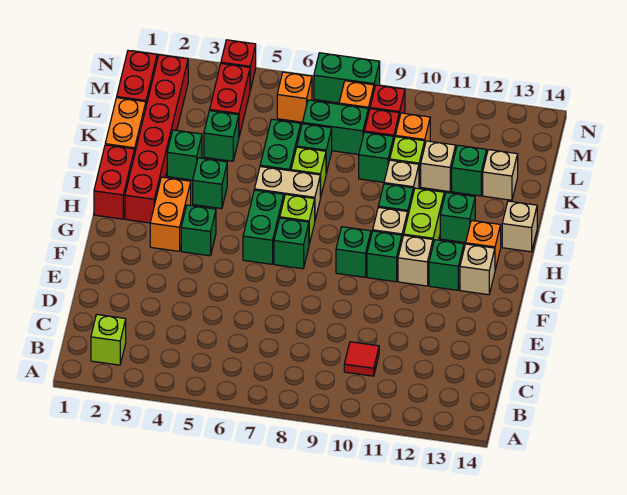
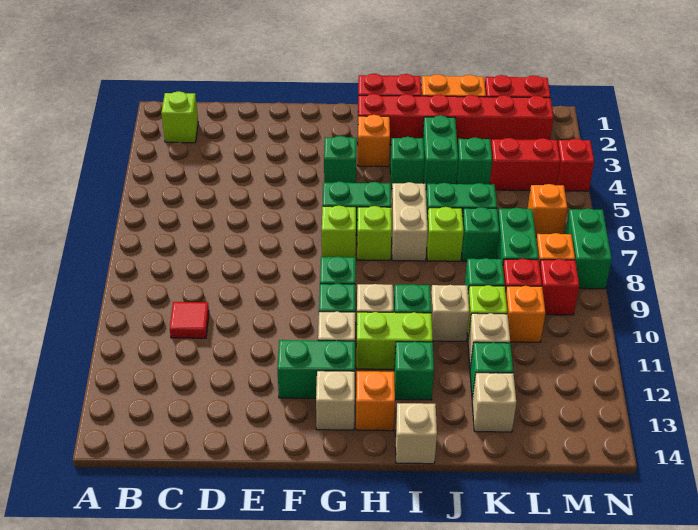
orange 1x2 brick [150,177,191,251] -> orange 1x1 brick [358,115,390,167]
green 1x1 brick [274,218,309,269] -> lime 1x1 brick [322,205,356,257]
green 1x1 brick [429,240,464,290] -> green 1x2 brick [277,340,355,398]
green 1x1 brick [167,130,202,180] -> green 1x2 brick [423,115,458,189]

